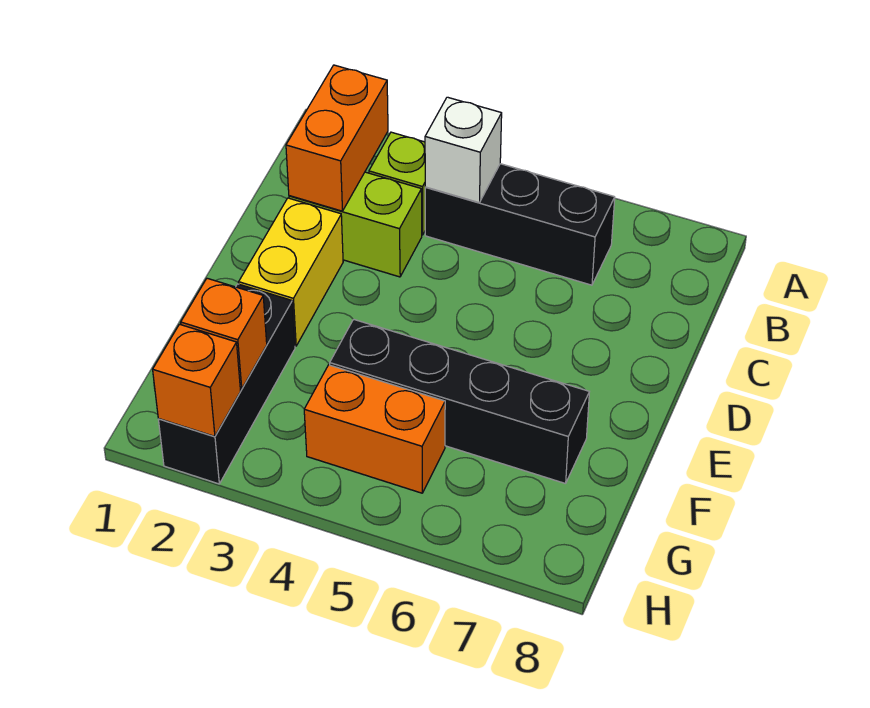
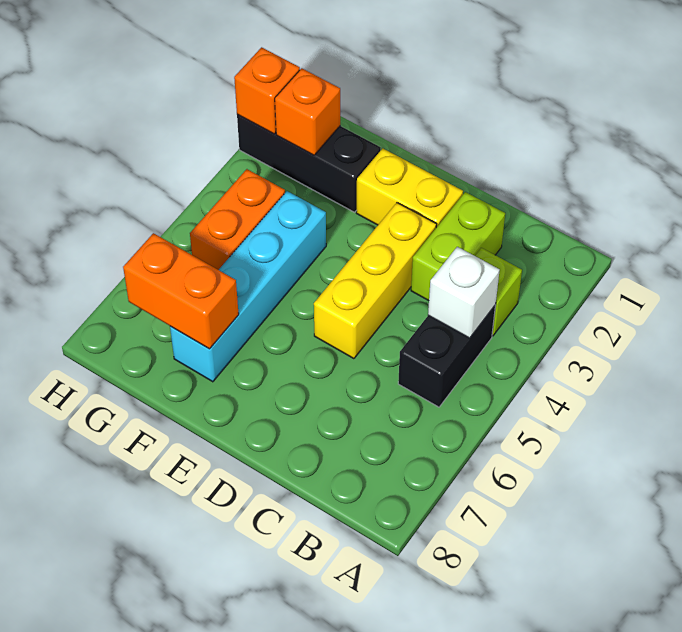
orange 1x2 brick [286,65,388,211] -> orange 1x2 brick moved to [123,233,239,349]
black 1x3 brick [425,164,615,285] -> black 1x2 brick [398,305,496,407]
none -> yellow 1x3 brick [314,203,437,359]
black 1x4 brick [330,319,589,484] -> cyan 1x4 brick [170,191,326,382]

